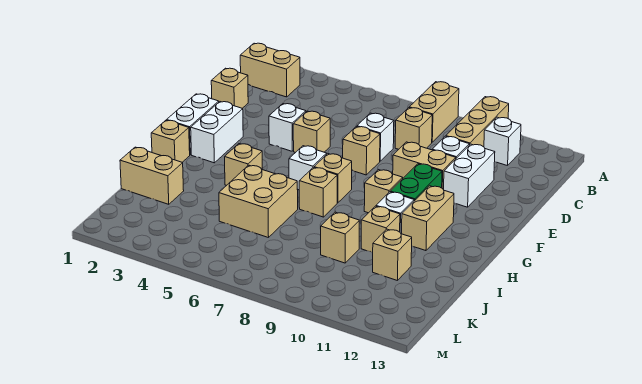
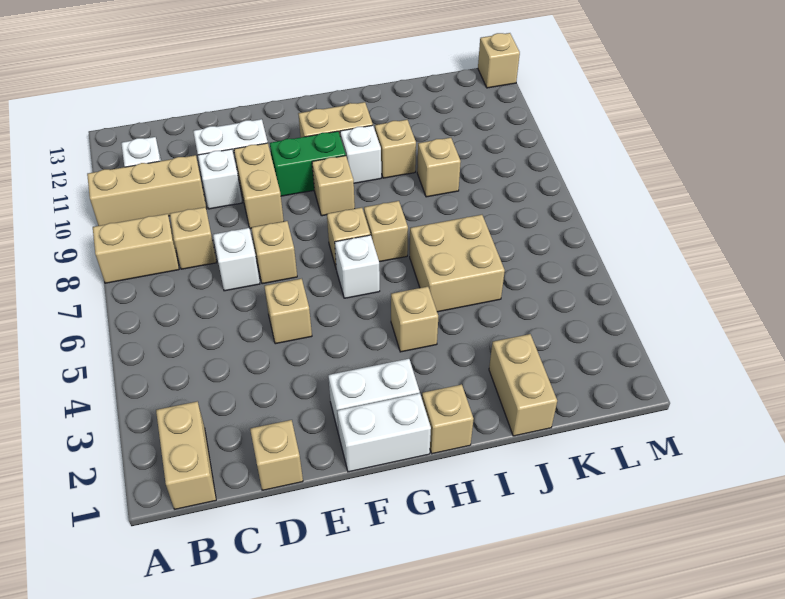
white 1x1 brick [269,104,306,151] -> none
tan 1x1 brick [373,229,412,281] -> tan 1x1 brick moved to [478,33,520,88]

